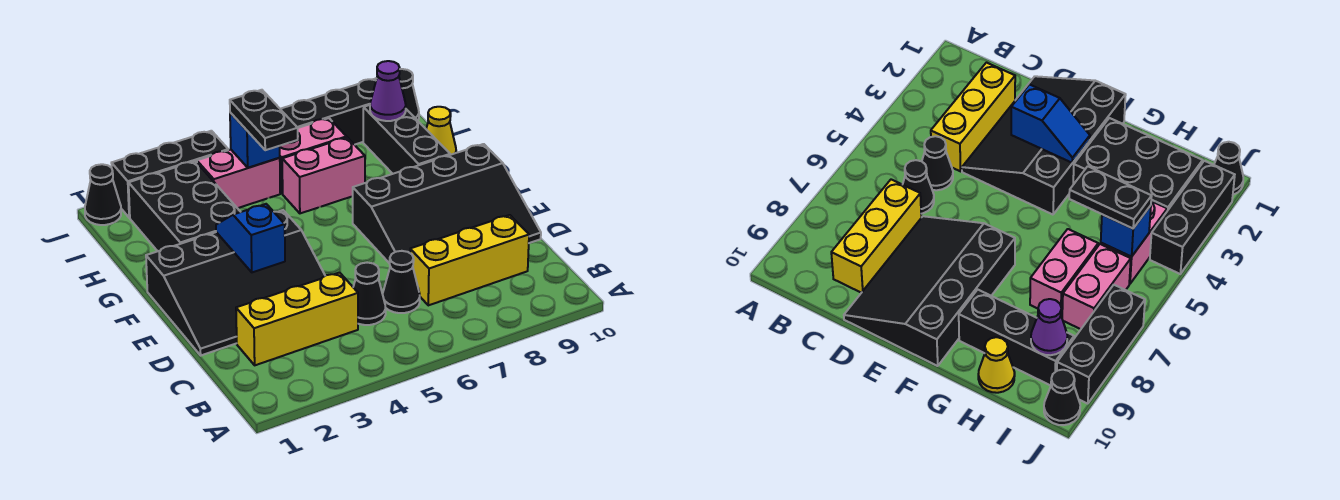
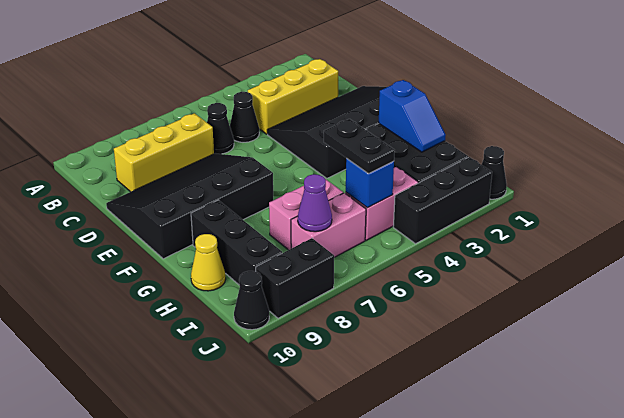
blue 1x2 slope [216,204,285,272] -> blue 1x2 slope moved to [379,80,446,152]
purple 1x1 cone [370,61,406,121] -> purple 1x1 cone moved to [298,174,332,232]
black 1x3 brick [281,79,376,145] -> black 1x2 brick [256,238,334,318]

